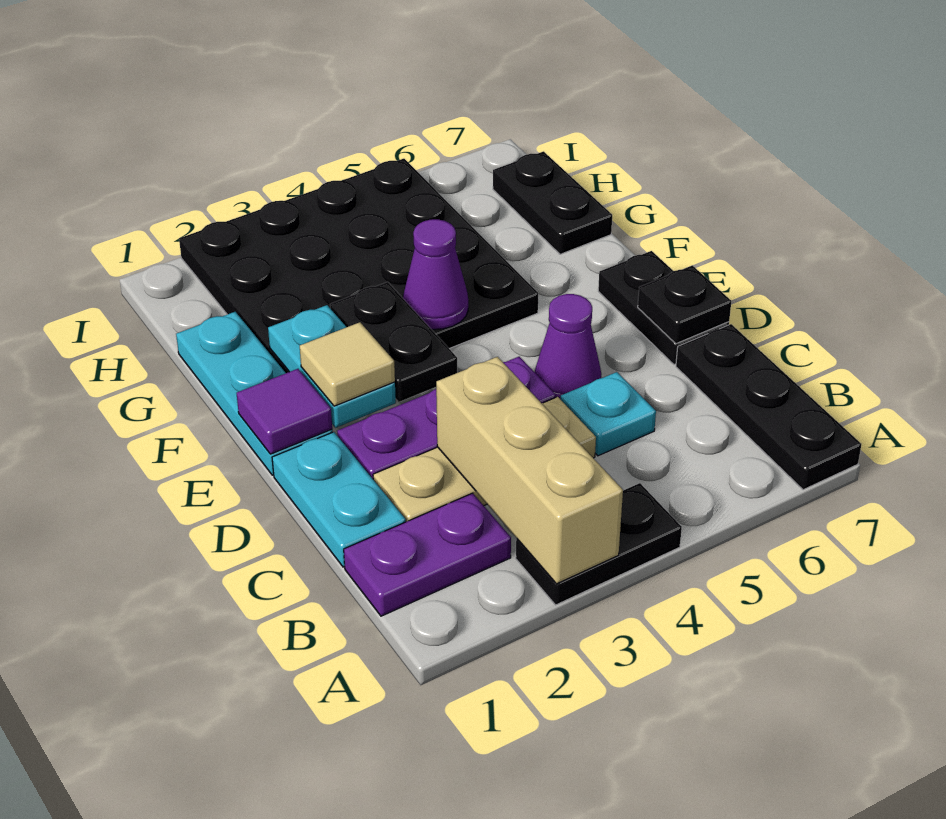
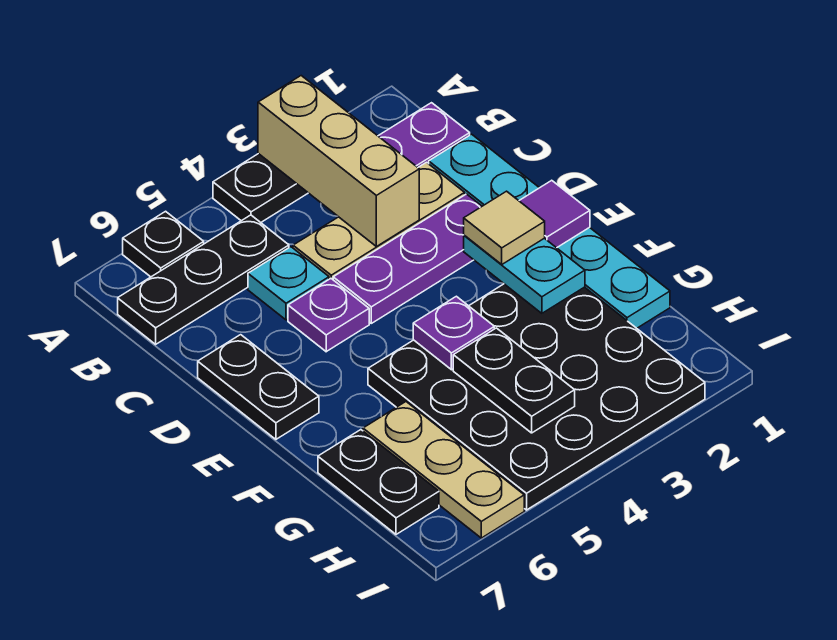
black 1x3 plate [676,324,861,490] -> black 1x3 plate turned to [118,215,289,344]
purple 1x1 cone [535,294,601,400] -> purple 1x1 plate [288,279,369,352]
black 1x1 plate [638,266,731,344] -> black 1x1 plate moved to [123,211,204,277]
black 1x2 plate [330,282,457,402] -> black 1x2 plate moved to [453,328,575,433]
purple 1x1 cone [403,219,468,329] -> purple 1x1 plate [413,296,494,370]
none -> tan 1x3 plate [363,402,524,538]

